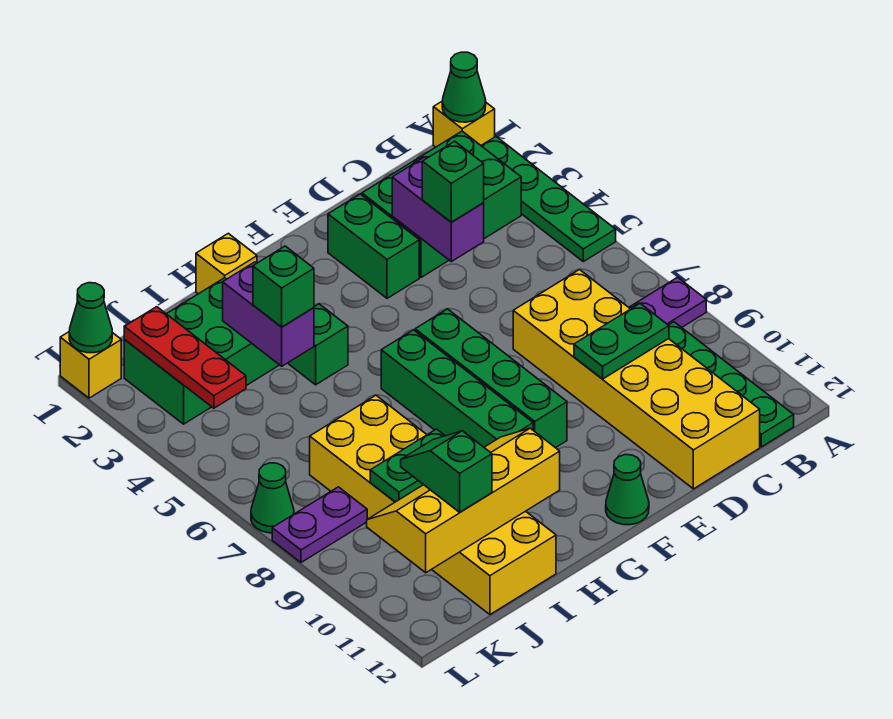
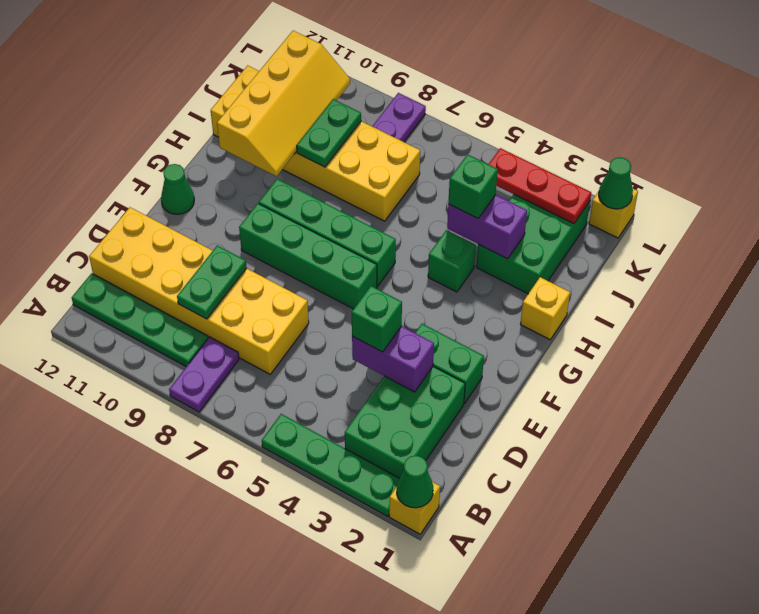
green 1x2 slope [401,431,492,512] -> none
green 1x1 cone [251,463,294,533] -> none

